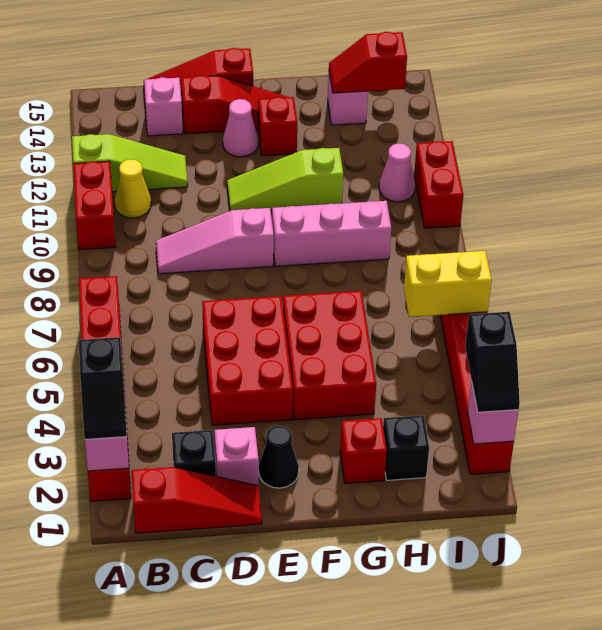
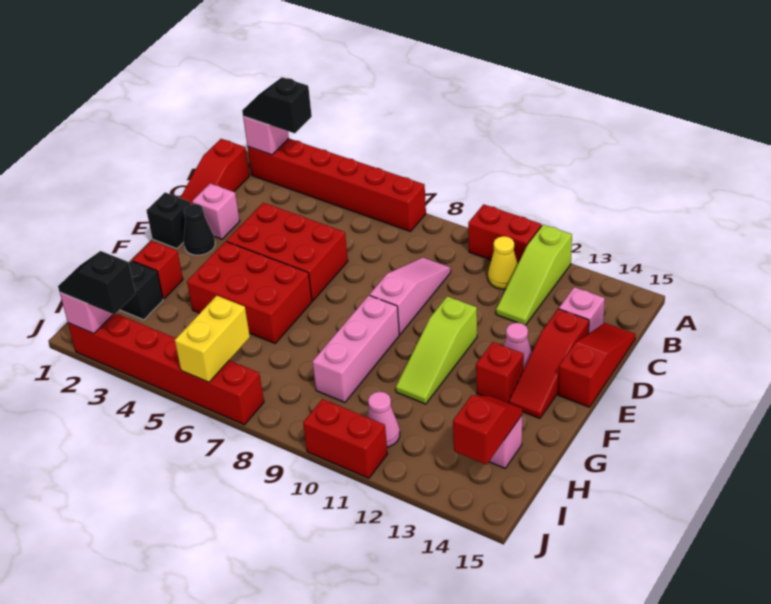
black 1x1 brick [172,430,216,476] -> black 1x1 brick moved to [146,193,190,249]
lime 1x3 slope [227,148,343,211] -> lime 1x3 slope turned to [396,296,477,404]

